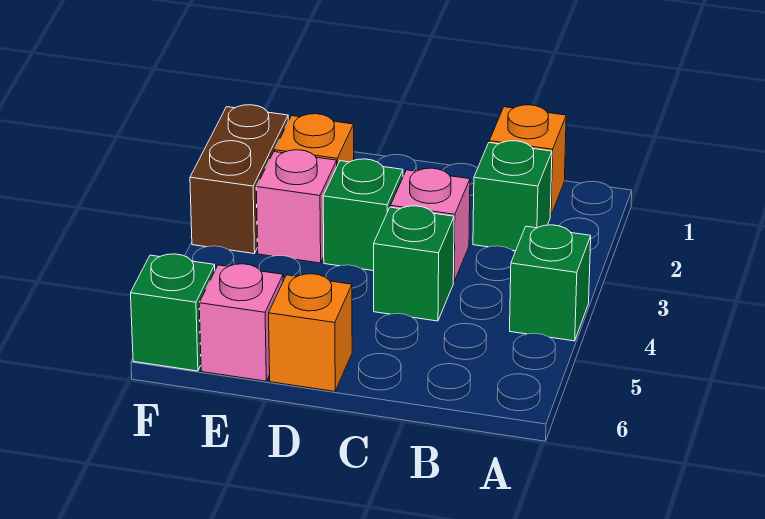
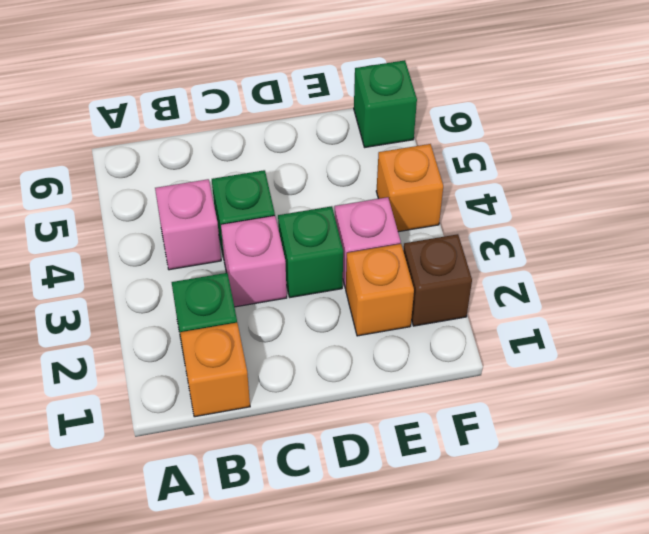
green 1x1 brick [510,225,591,341] -> none
orange 1x1 brick [269,274,352,391] -> orange 1x1 brick moved to [376,144,443,232]
pink 1x1 brick [199,264,283,381] -> pink 1x1 brick moved to [155,179,221,270]
brown 1x2 brick [190,105,288,253] -> brown 1x1 brick [403,234,472,326]

